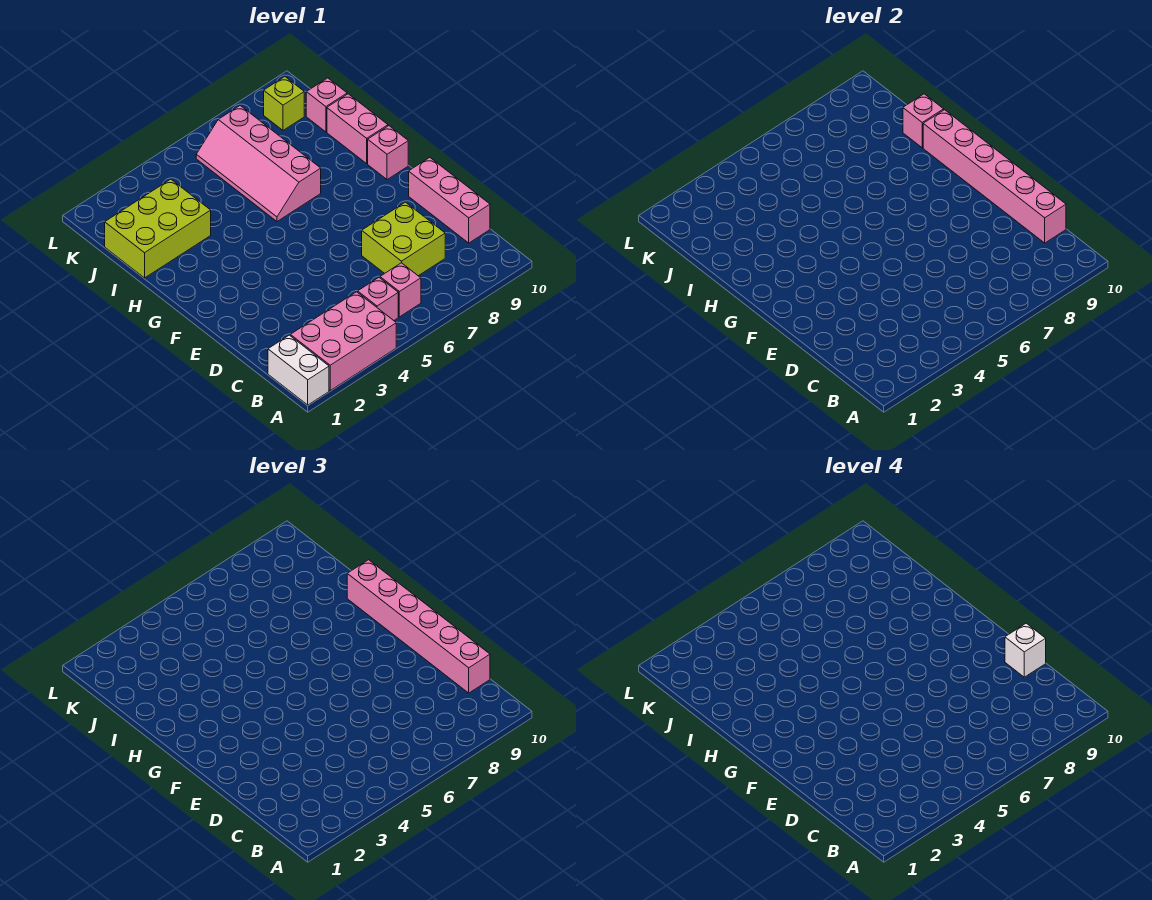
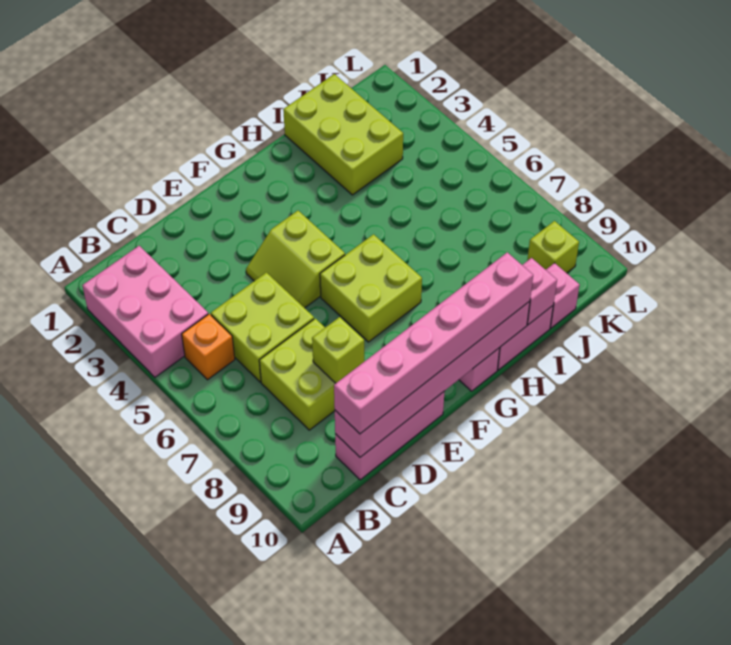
white 1x2 brick [268,335,329,405] -> none
pink 1x1 brick [358,278,398,320] -> orange 1x1 brick [182,314,235,380]
pink 1x1 brick [380,263,421,317] -> none
none -> lime 2x2 brick [211,272,314,382]
none -> lime 1x1 brick [312,317,364,383]
white 1x1 brick [1005,623,1046,677] -> none
none -> lime 2x2 slope [246,211,345,308]
none -> lime 2x2 brick [320,234,422,342]
pink 2x4 slope [196,106,321,221] -> none

